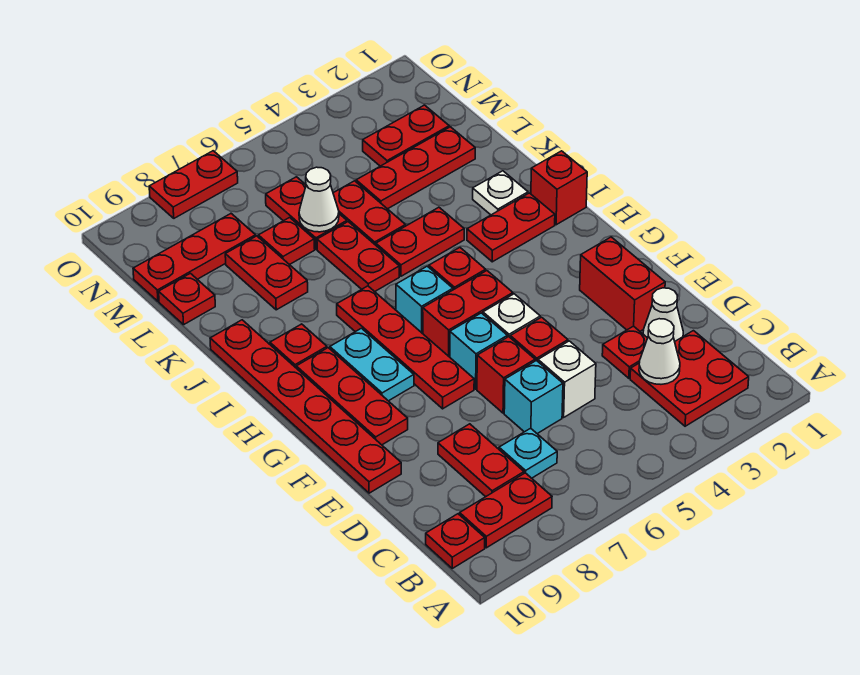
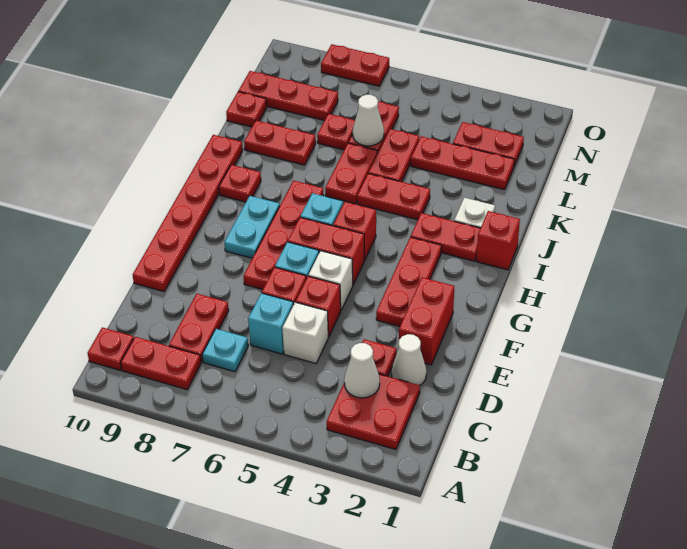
red 1x3 plate [296,348,408,445] -> red 1x3 plate moved to [376,237,442,327]
red 1x2 plate [225,236,308,310] -> red 1x2 plate turned to [244,121,316,165]

